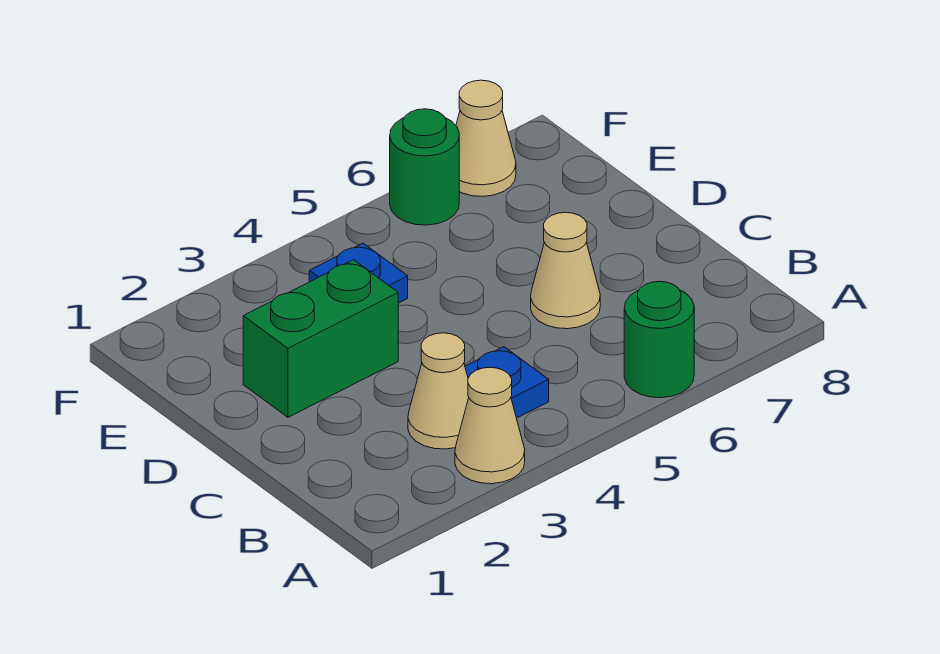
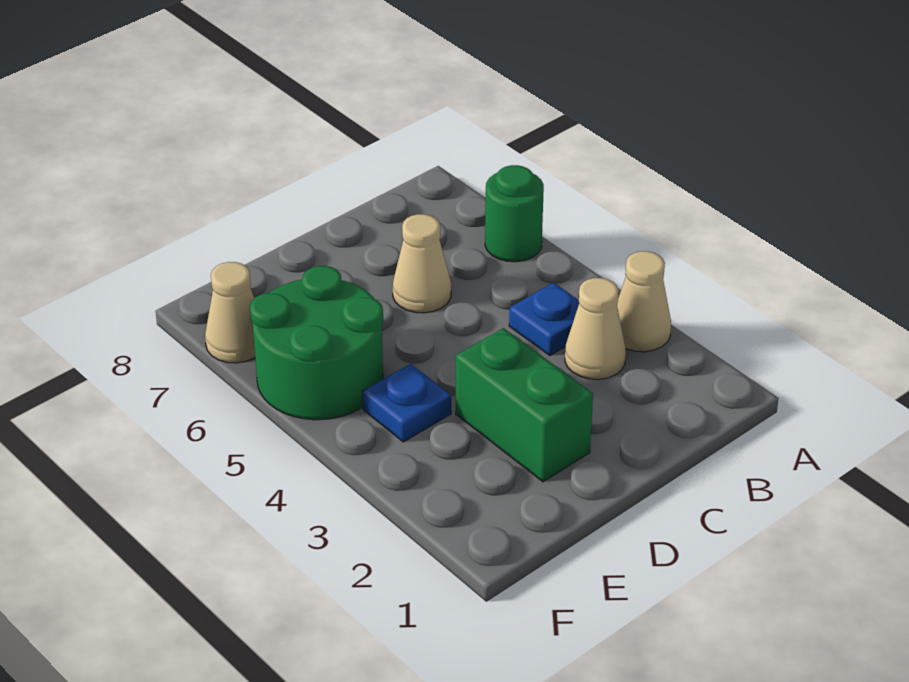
green 1x1 round brick [390,109,459,225] -> green 2x2 round brick [250,266,383,420]

